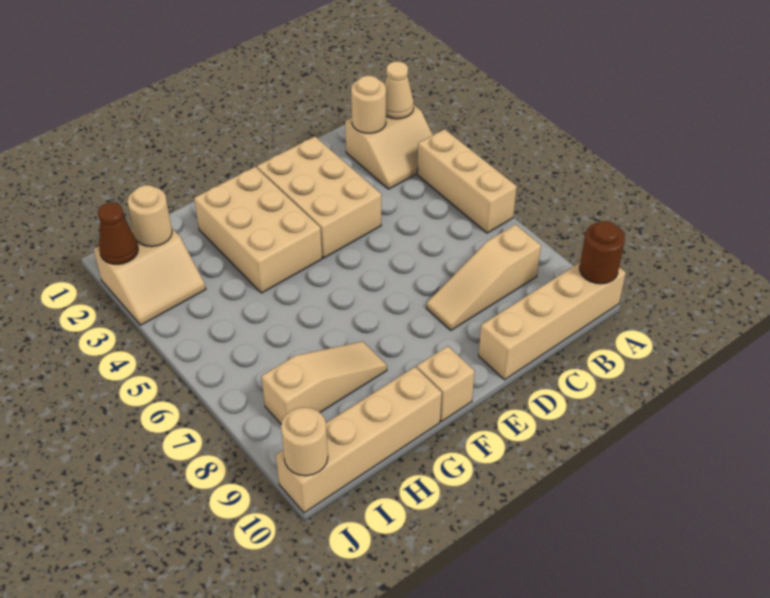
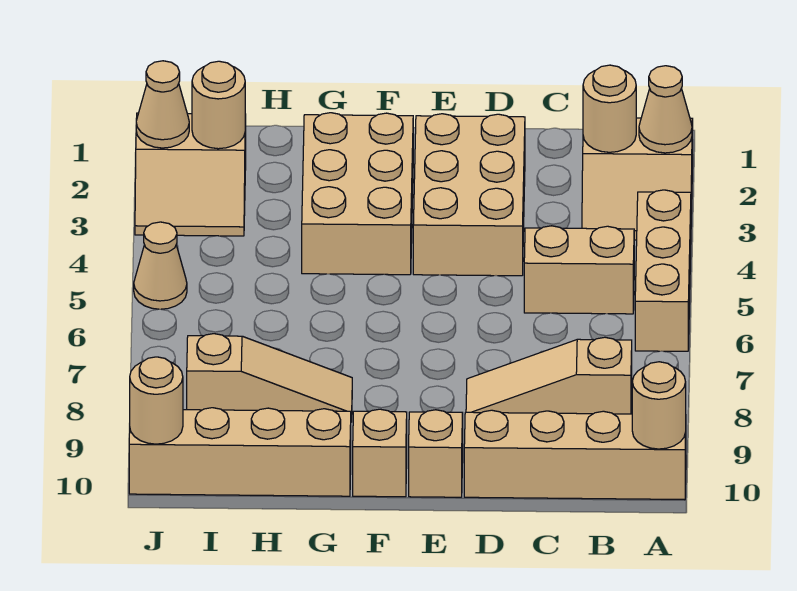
brown 1x1 round brick [580,221,625,284] -> tan 1x1 round brick [632,362,686,449]
none -> tan 1x2 brick [524,226,634,314]
none -> tan 1x1 brick [409,410,463,497]
brown 1x1 cone [98,203,138,264] -> tan 1x1 cone [136,61,189,148]
none -> tan 1x1 cone [134,222,187,309]

